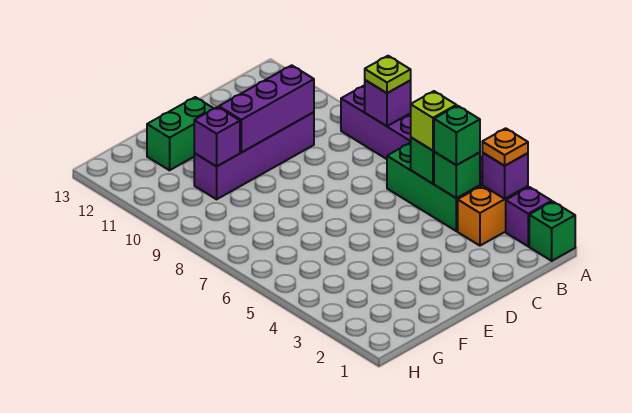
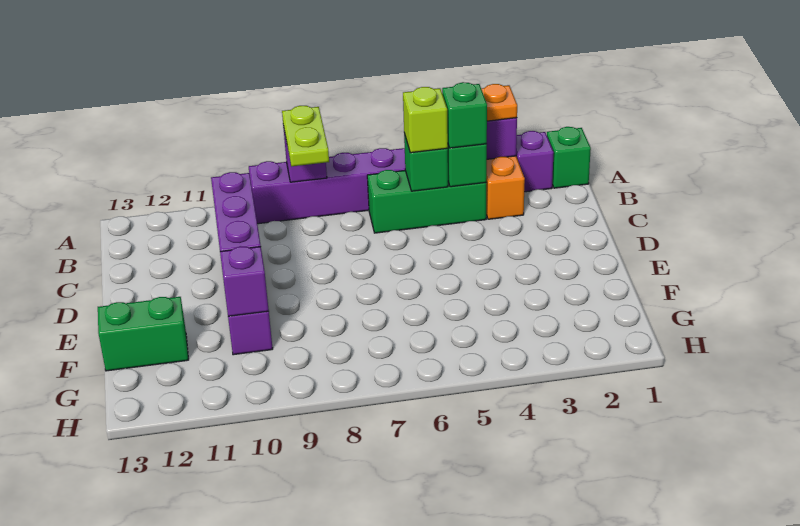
lime 1x1 plate [365,56,411,93] -> lime 1x2 plate [282,106,329,166]
green 1x2 brick [147,97,214,170] -> green 1x2 brick turned to [98,297,189,371]

